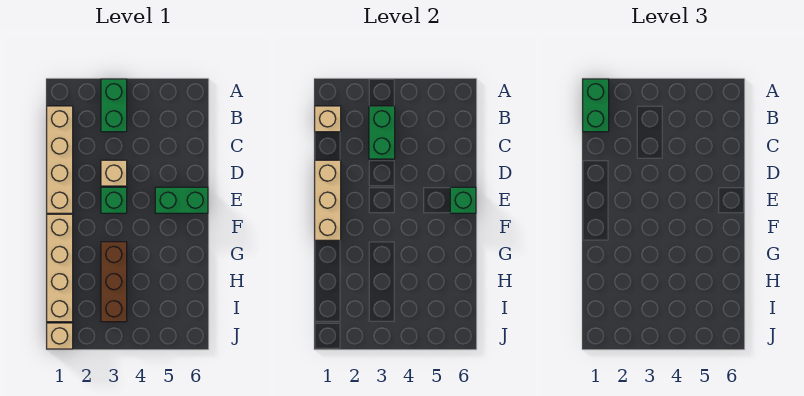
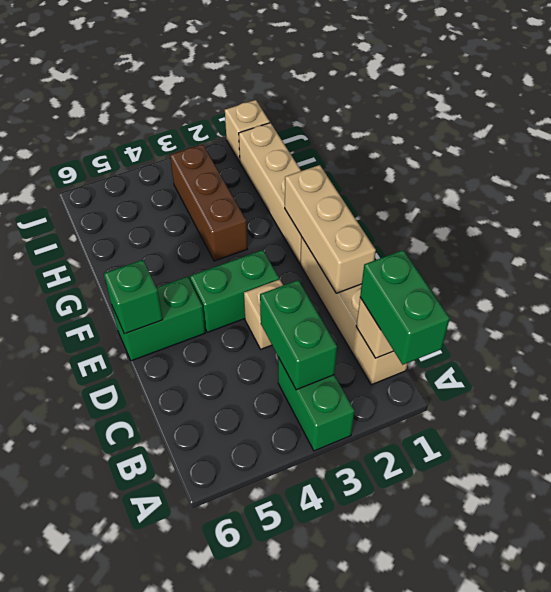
green 1x1 brick [101,187,127,213] -> green 1x2 brick [190,250,279,332]

